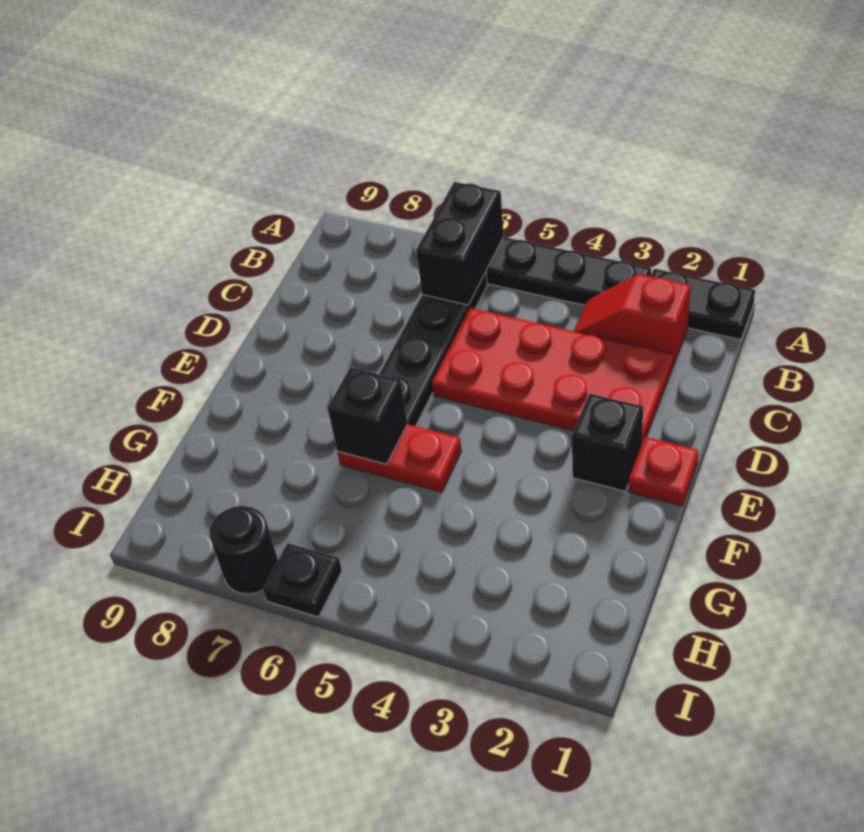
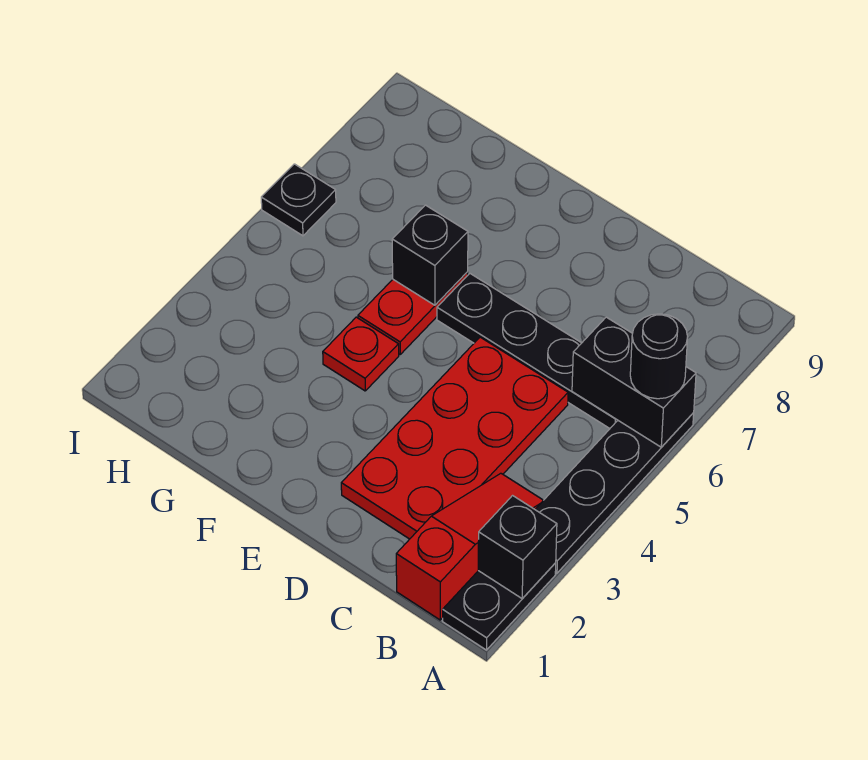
red 1x2 slope [574,274,691,366] -> red 1x3 slope [396,473,543,620]
red 1x1 plate [628,437,699,506] -> red 1x1 plate moved to [323,317,399,391]
black 1x1 brick [572,394,643,491] -> black 1x1 brick moved to [478,496,557,599]
black 1x1 round brick [209,506,278,594] -> black 1x1 round brick moved to [630,314,688,399]

